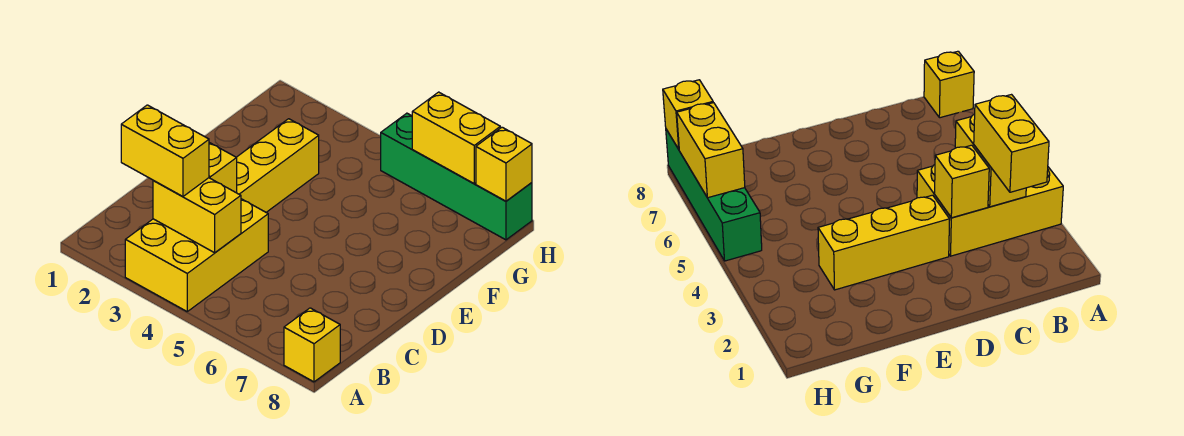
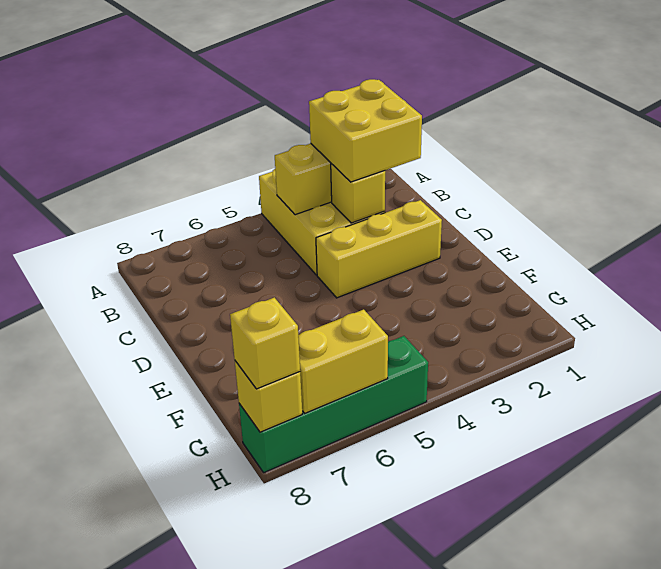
yellow 1x1 brick [284,308,340,382] -> yellow 1x1 brick moved to [230,297,300,389]
yellow 1x2 brick [121,105,209,197] -> yellow 2x2 brick [309,79,422,182]
yellow 1x3 brick [236,119,319,212] -> yellow 1x3 brick turned to [316,200,442,298]

